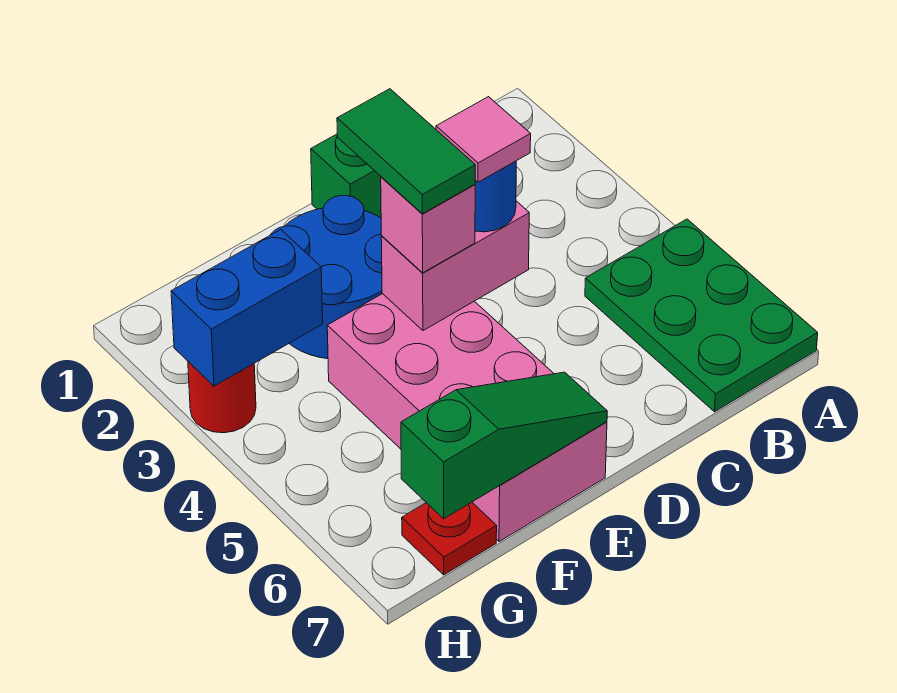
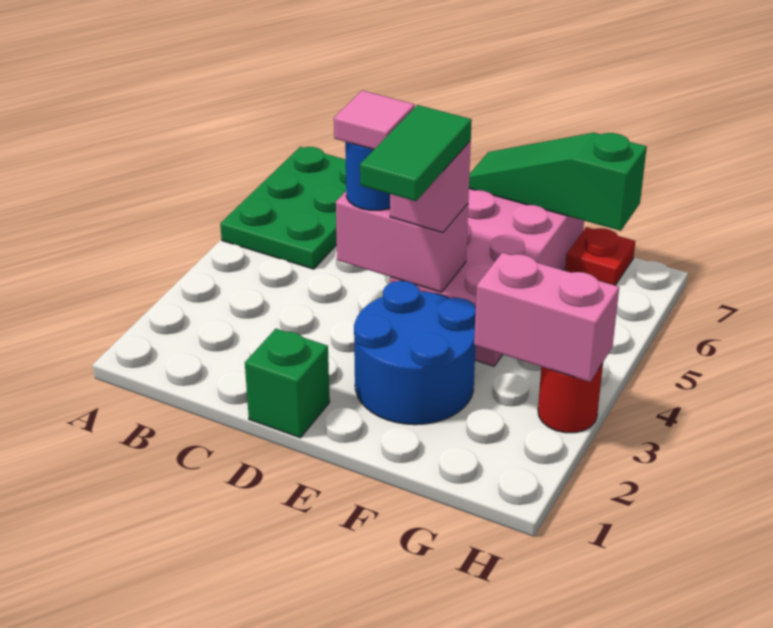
blue 1x2 brick [171,230,323,386] -> pink 1x2 brick [474,253,619,382]

